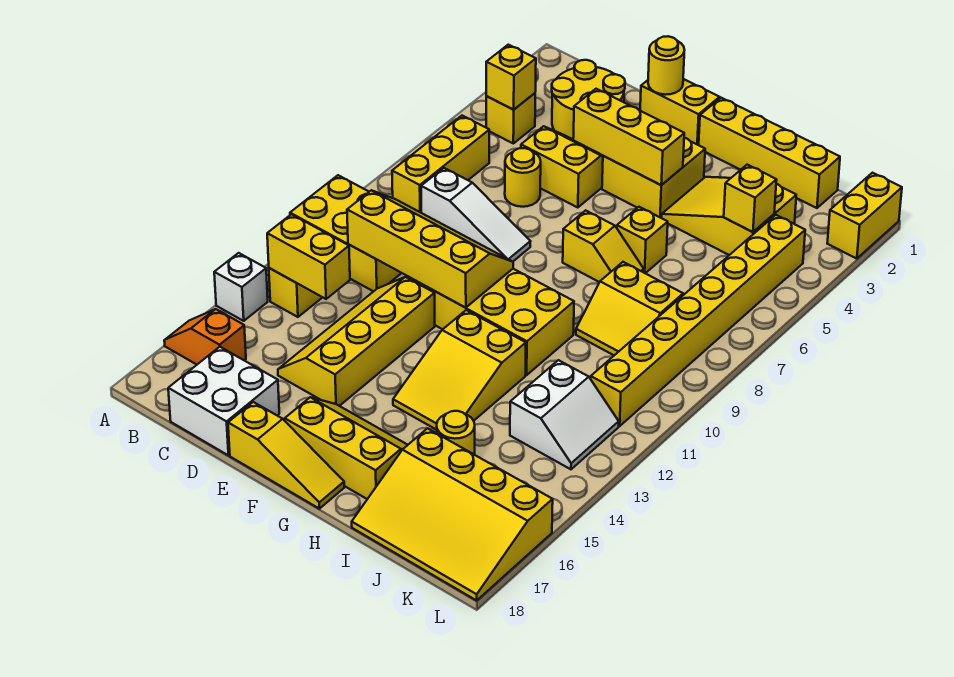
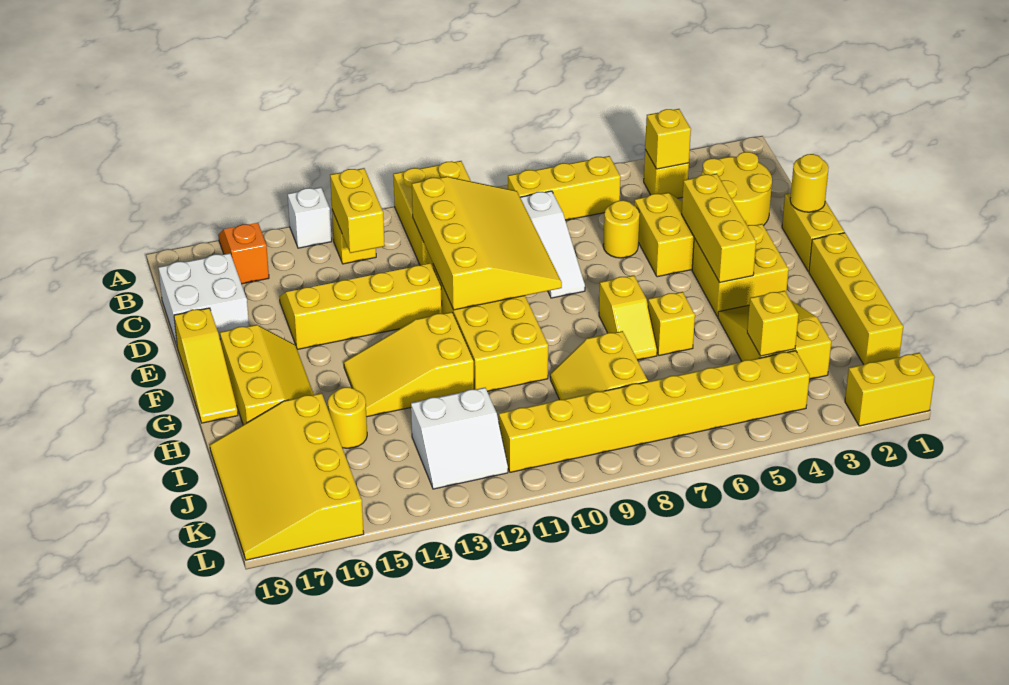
yellow 2x4 slope [347,190,513,308] -> yellow 3x4 slope [412,177,562,310]

